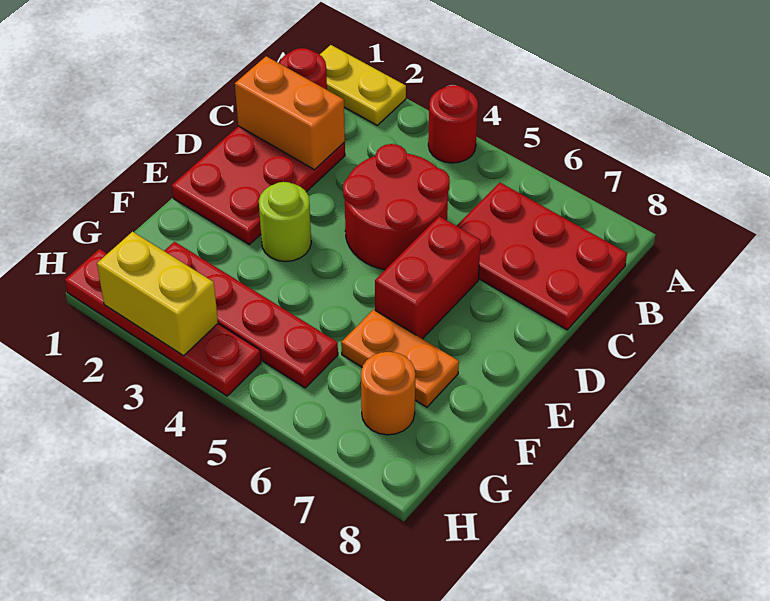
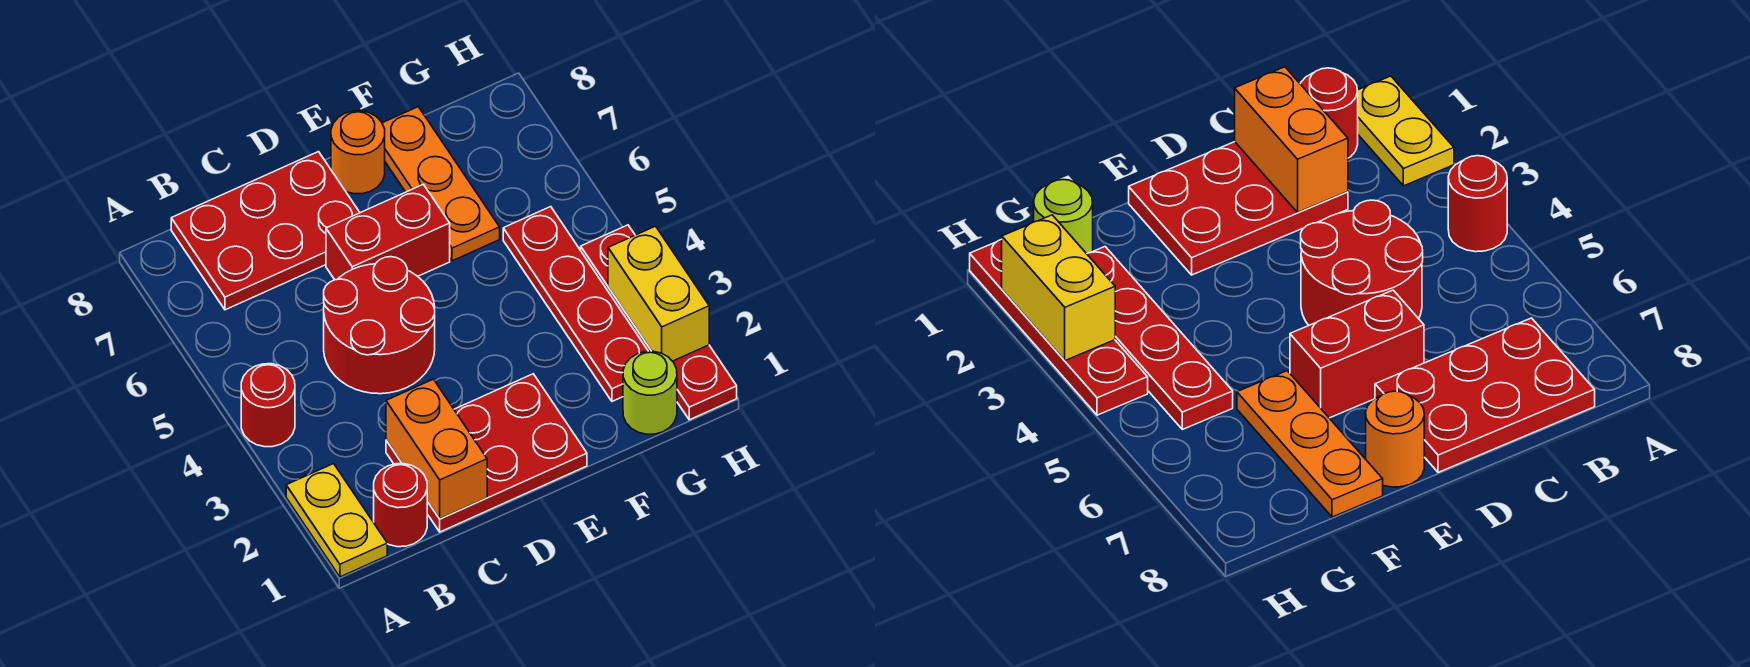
red 2x3 plate [457,183,627,330] -> red 2x3 plate turned to [171,152,360,310]
lime 1x1 round brick [259,182,311,262] -> lime 1x1 round brick moved to [623,351,677,434]
orange 1x2 plate [341,310,459,407] -> orange 1x3 plate [382,107,500,261]
orange 1x1 round brick [361,352,415,435] -> orange 1x1 round brick moved to [331,111,385,194]

